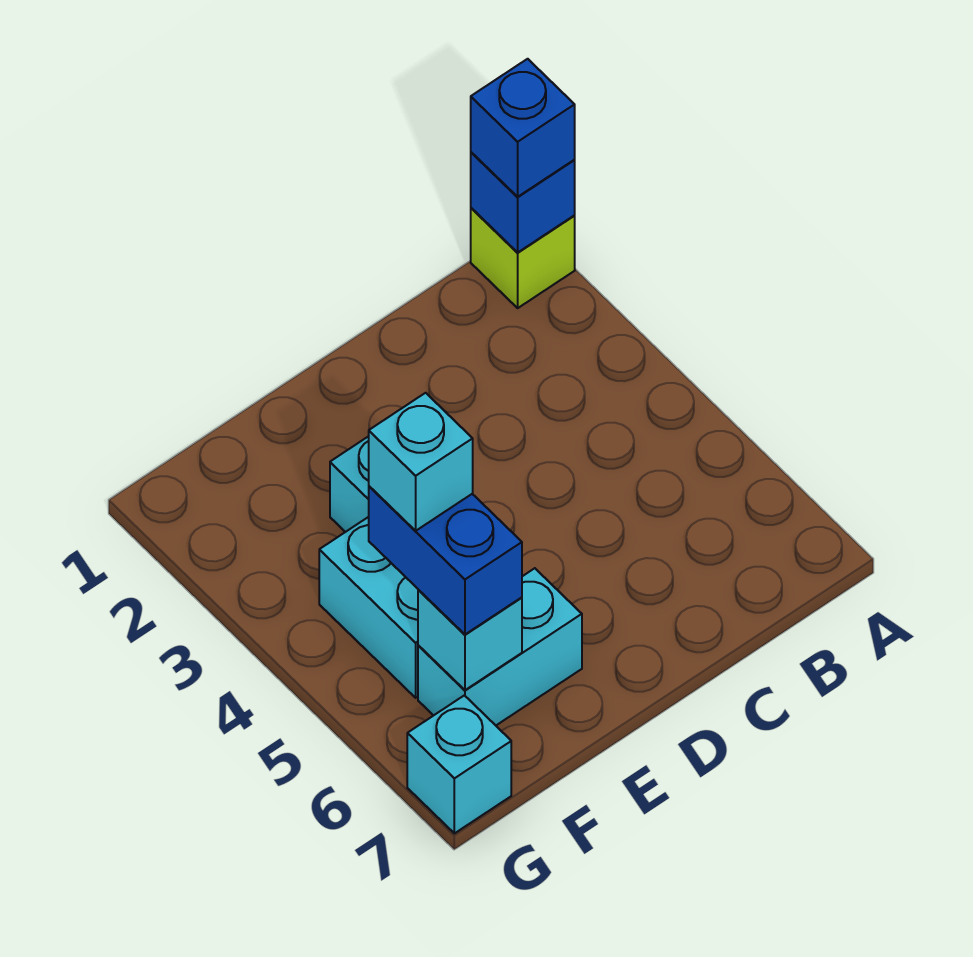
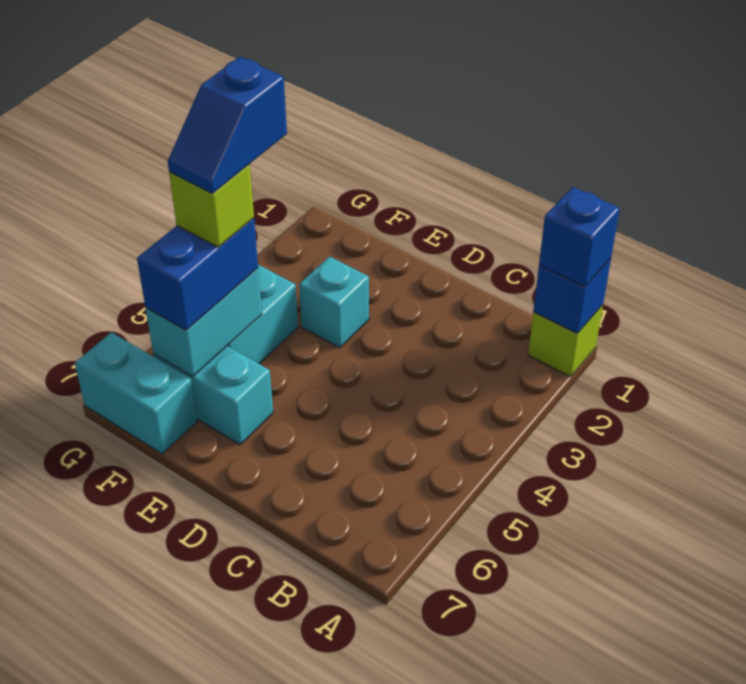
none -> blue 1x2 slope [168,57,287,193]
cyan 1x1 brick [369,393,473,531] -> lime 1x1 brick [169,165,254,247]
cyan 1x1 brick [418,590,522,690] -> cyan 1x2 brick [146,268,262,377]
cyan 1x1 brick [407,695,511,833] -> cyan 1x2 brick [75,332,197,454]

